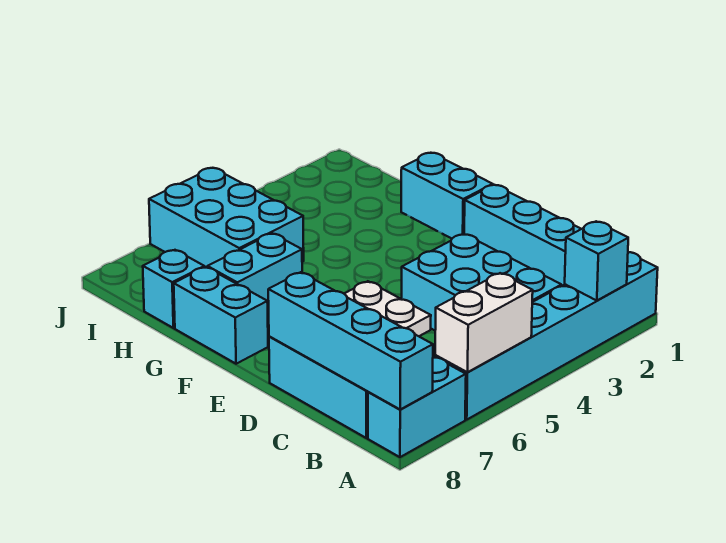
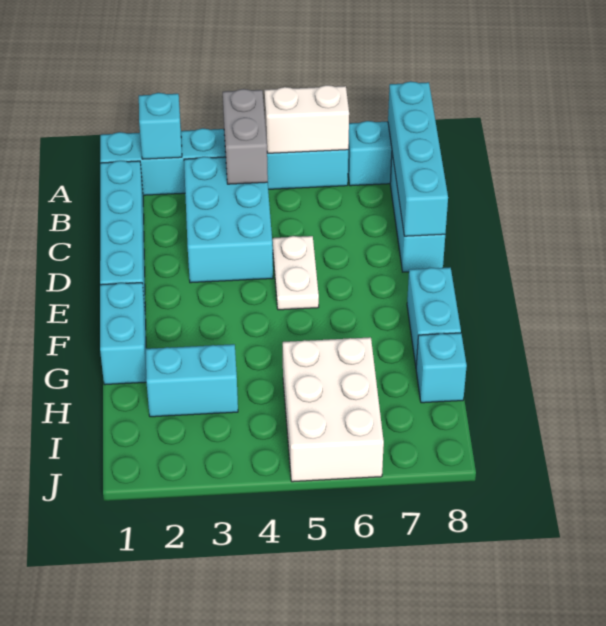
none -> grey 1x2 brick [223,89,268,184]
cyan 1x2 brick [207,233,302,313] -> cyan 1x2 brick moved to [146,344,238,417]
cyan 2x3 brick [149,168,304,268] -> white 2x3 brick [283,337,384,482]

